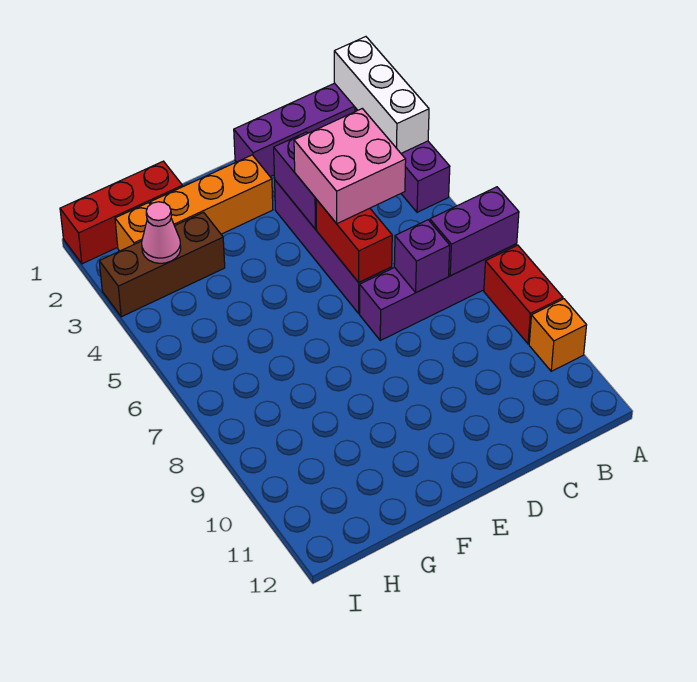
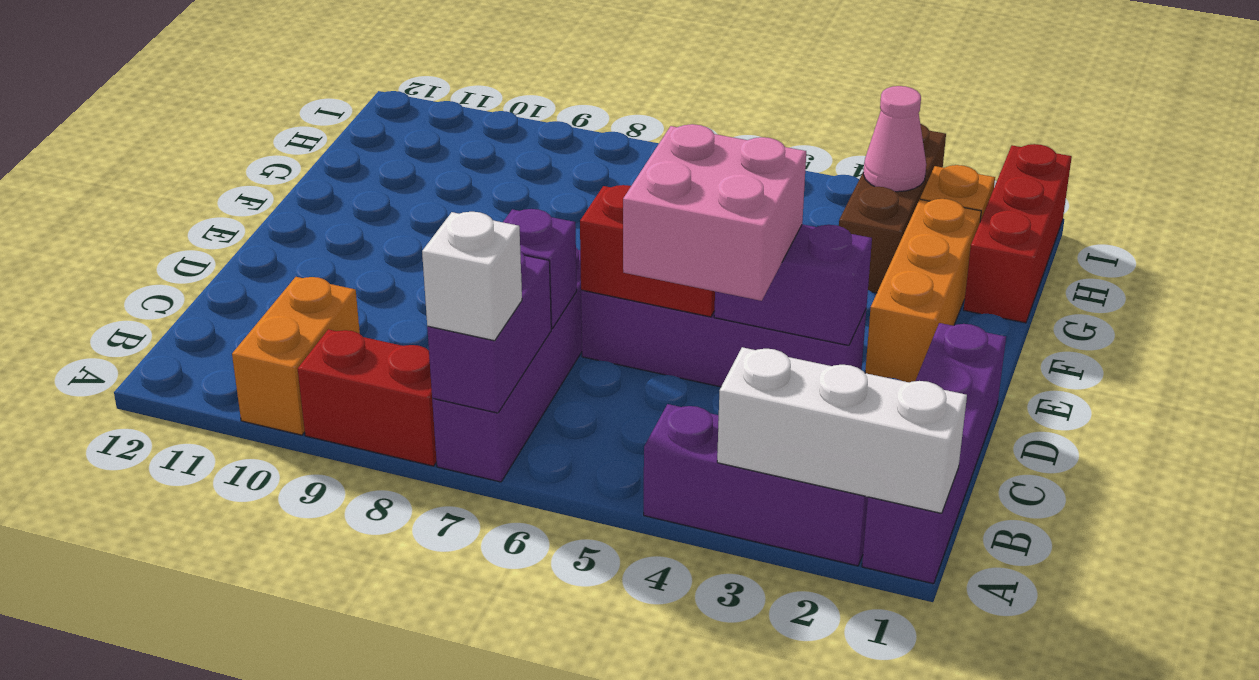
none -> white 1x1 brick [422,212,522,341]
orange 1x1 brick [529,299,587,371] -> orange 1x2 brick [232,277,360,435]

